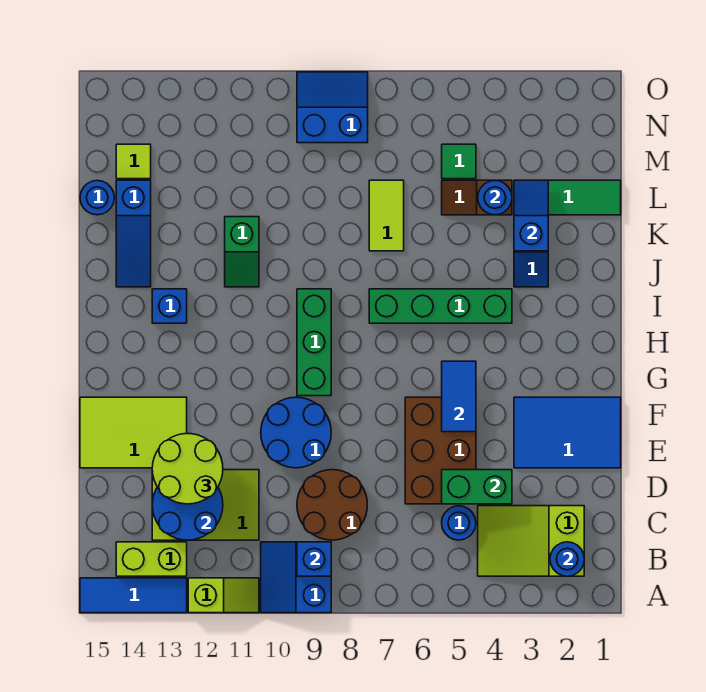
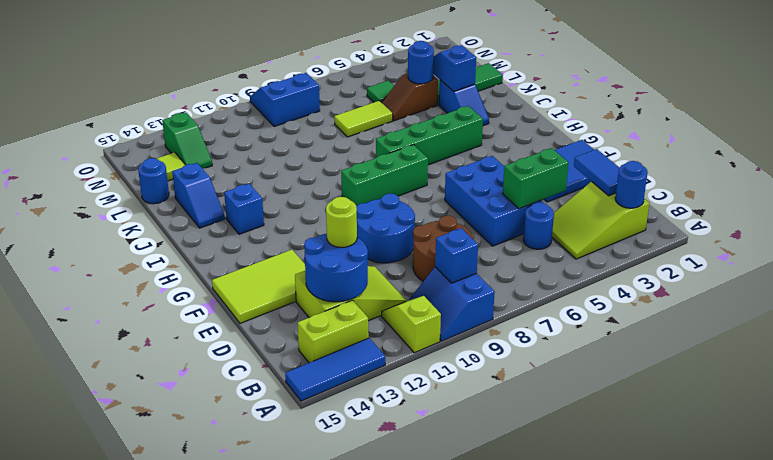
lime 1x2 slope [188,578,259,613] -> lime 1x2 slope turned to [382,296,441,353]
brown 2x3 brick [405,397,476,504] -> blue 2x3 brick [445,156,542,246]
lime 2x2 round brick [152,434,223,504] -> lime 1x1 round brick [326,197,357,247]
blue 1x2 tile [442,361,476,432] -> blue 1x2 tile moved to [574,149,619,196]
green 1x3 brick [297,289,331,396] -> green 1x3 brick turned to [341,145,428,206]
green 1x2 slope [225,217,259,287] -> green 1x2 slope moved to [162,112,212,169]
blue 1x3 slope [116,180,151,287] -> blue 1x2 slope [172,163,225,228]
lime 1x2 tile [369,180,404,251] -> lime 1x2 tile turned to [334,101,393,137]

